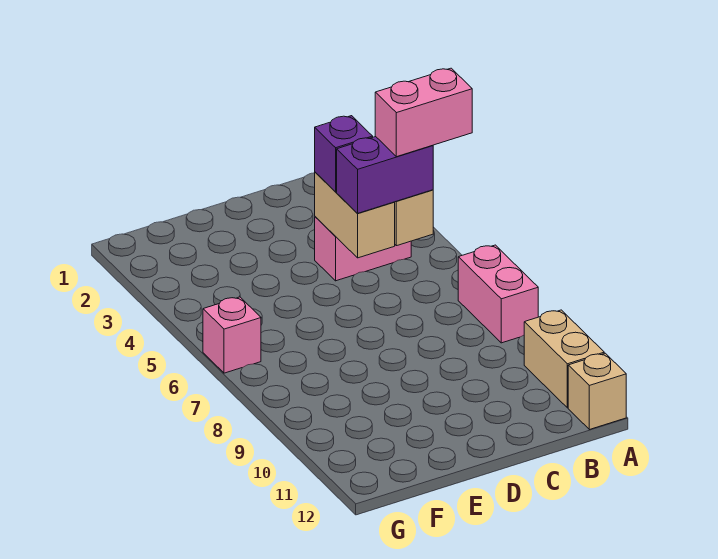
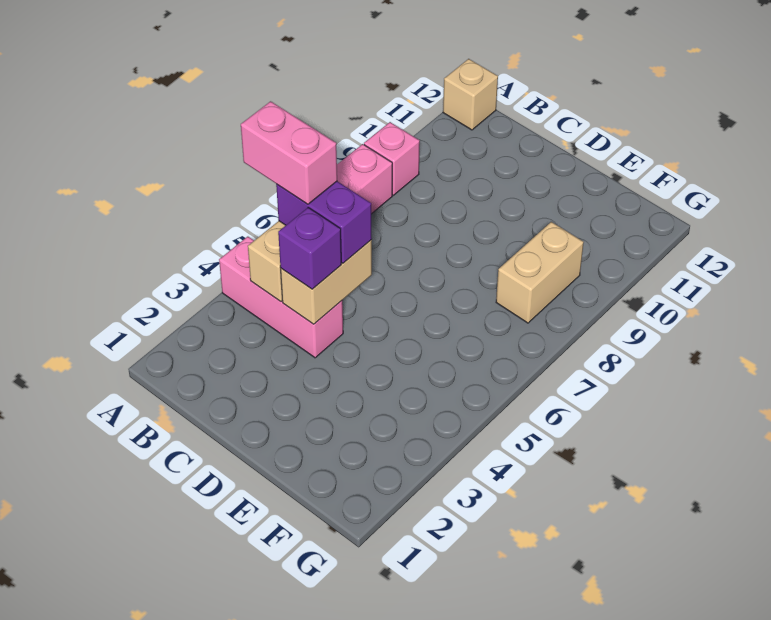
tan 1x2 brick [524,310,604,408] -> tan 1x2 brick moved to [496,222,584,323]
pink 1x2 brick [315,217,411,281] -> pink 1x3 brick [219,237,343,358]
pink 1x1 brick [203,297,261,373] -> pink 1x1 brick moved to [364,122,420,195]

